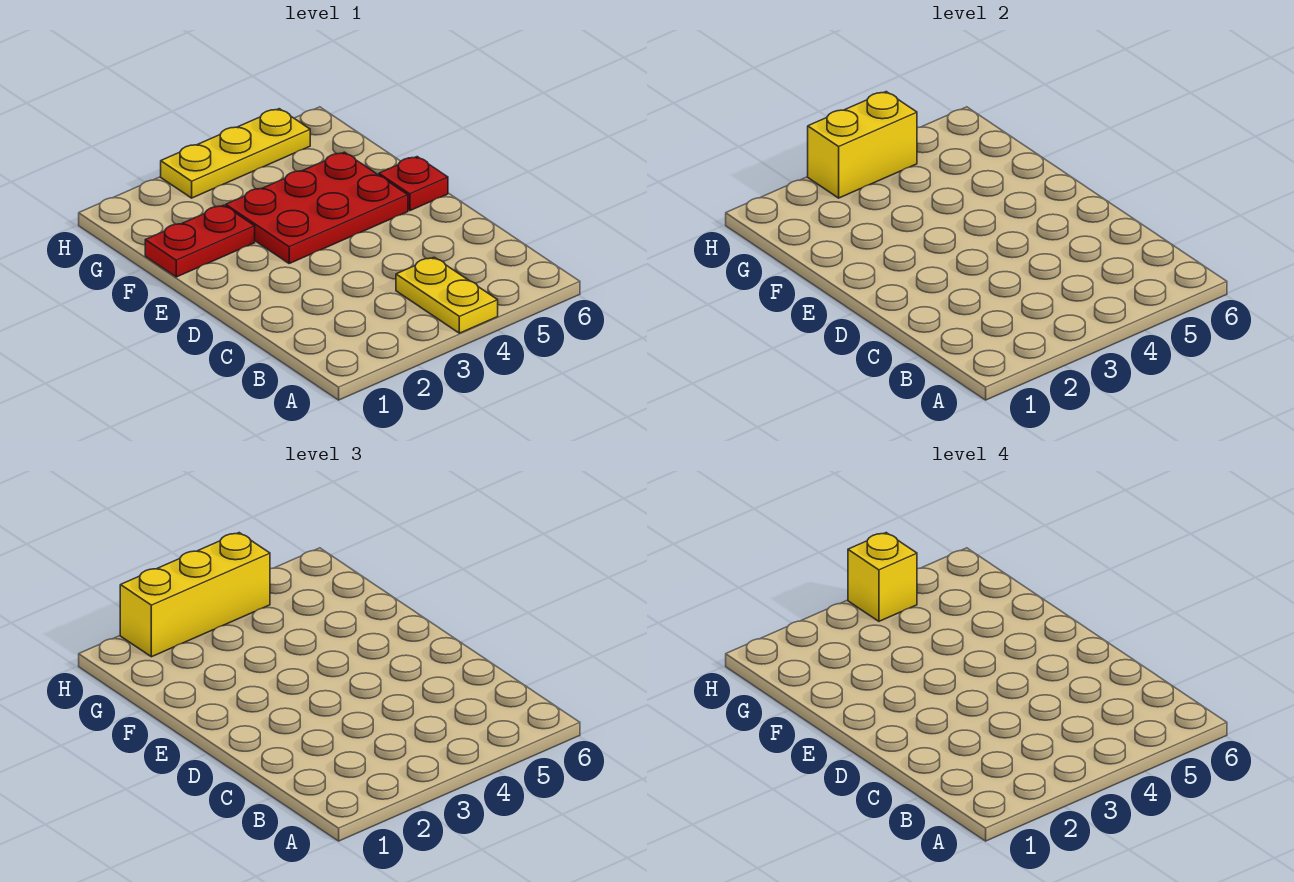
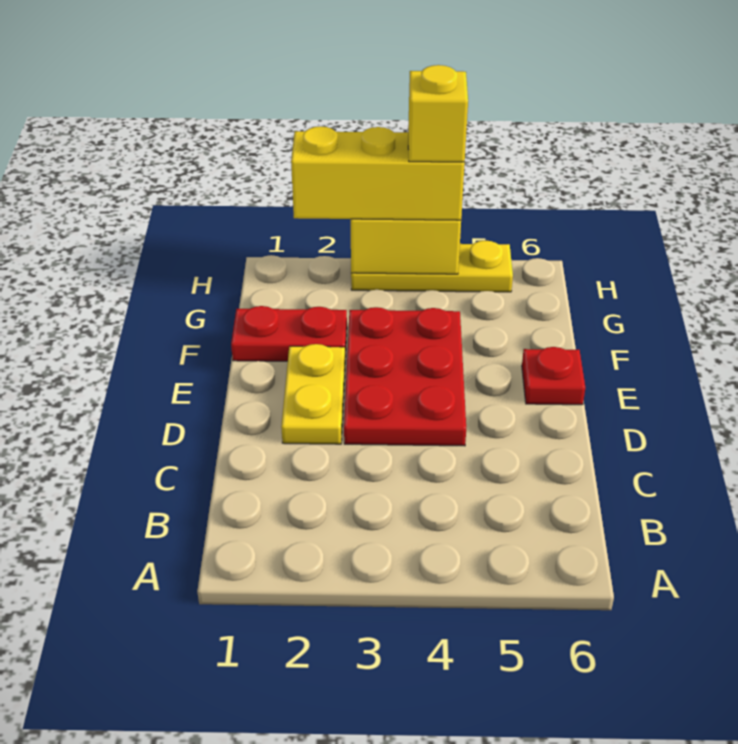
yellow 1x2 plate [396,257,498,333] -> yellow 1x2 plate moved to [281,344,345,444]
red 2x3 plate [226,152,408,263] -> red 2x3 plate turned to [344,307,466,446]

